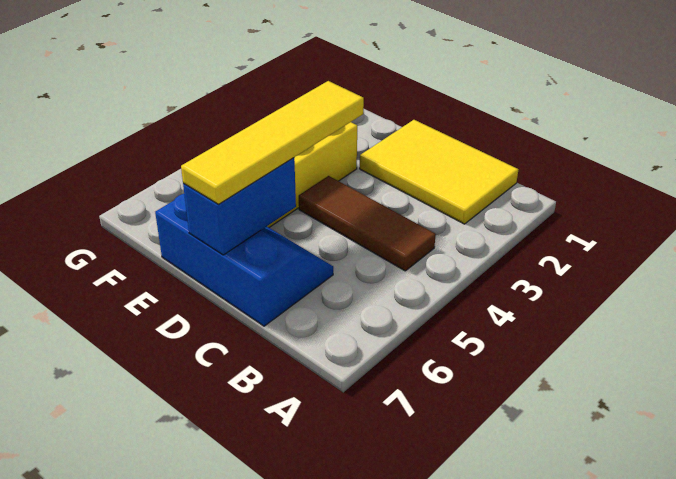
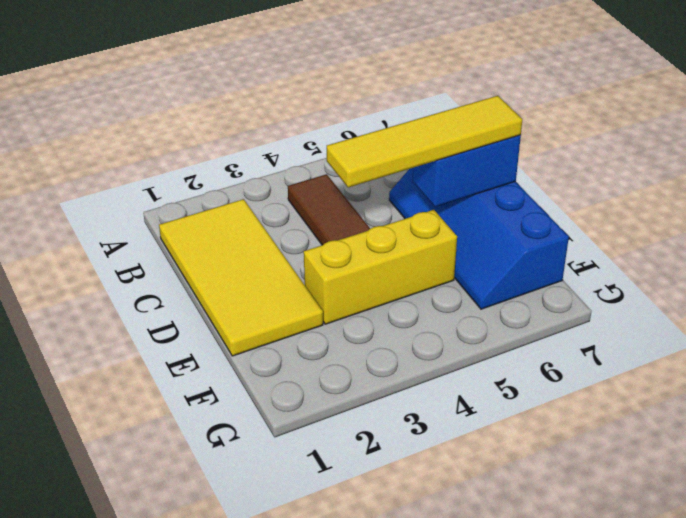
yellow 2x3 tile [360,120,518,224] -> yellow 2x4 tile [159,199,323,356]
blue 2x3 slope [155,194,333,326] -> blue 2x4 slope [389,168,569,309]

